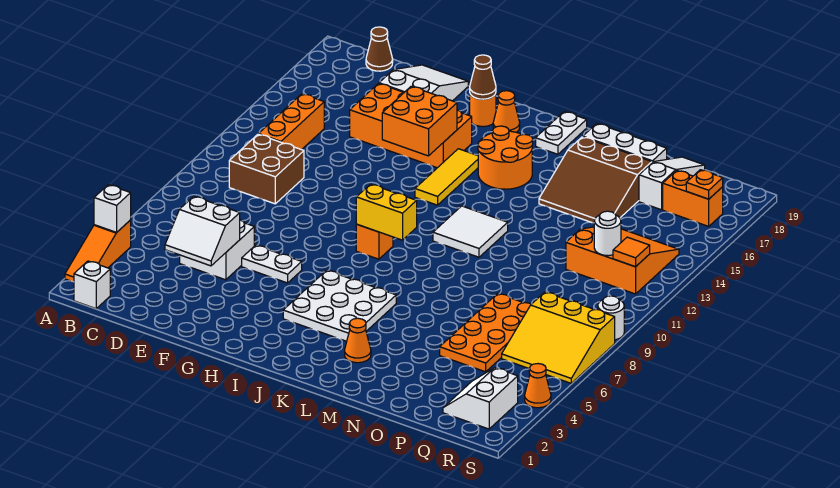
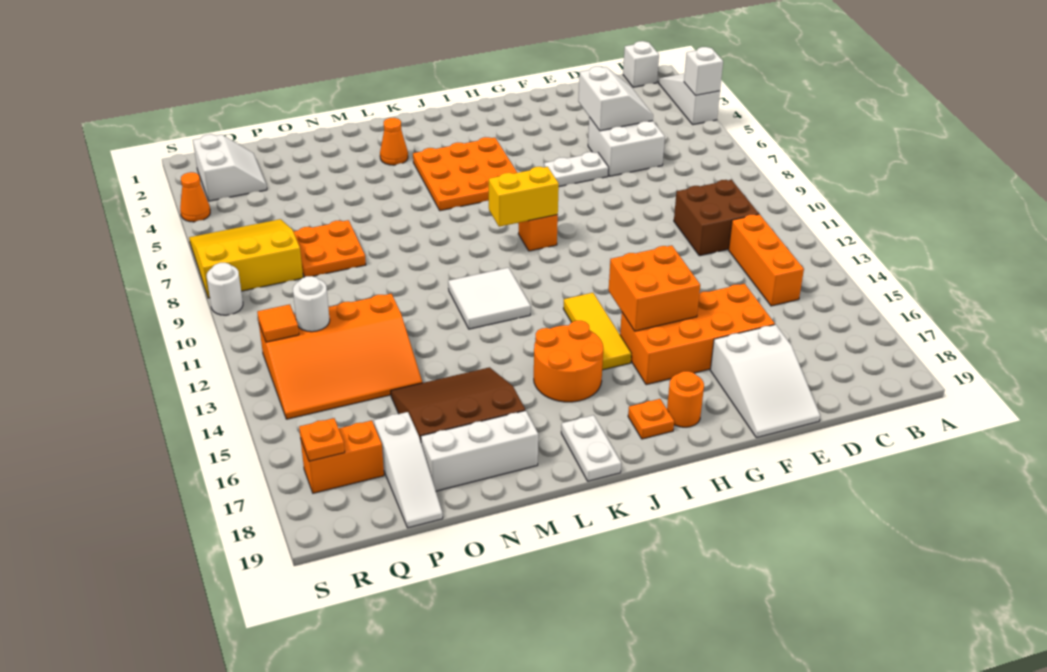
orange 1x3 slope [65,220,131,282] -> white 1x3 slope [659,74,720,125]
brown 1x1 cone [366,27,393,71] -> none
white 2x2 slope [165,196,240,266] -> white 2x2 slope turned to [578,66,653,131]
brown 1x1 cone [470,55,496,99] -> none
white 3x3 plate [283,270,396,341] -> orange 3x3 plate [413,137,517,211]
orange 1x1 cone [493,91,520,132] -> orange 1x1 plate [628,399,674,439]
orange 2x4 plate [440,294,531,372] -> orange 2x2 plate [293,220,366,277]
orange 3x3 slope [566,227,679,294] -> orange 3x4 slope [259,294,422,419]

